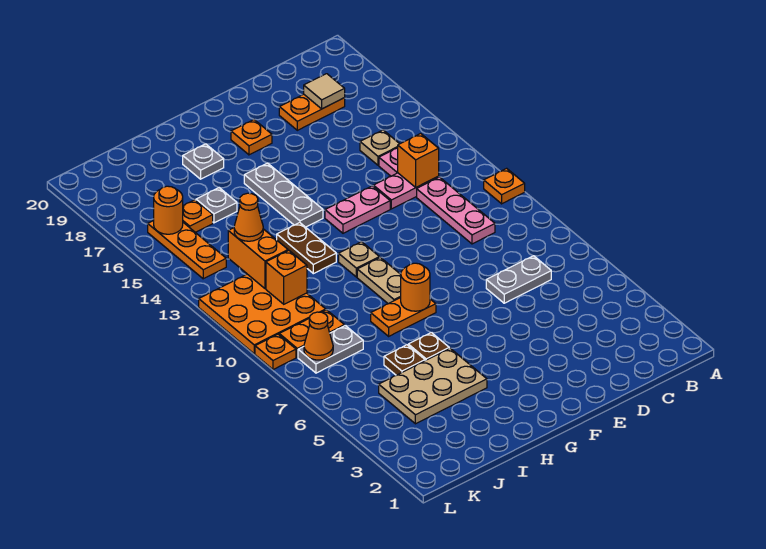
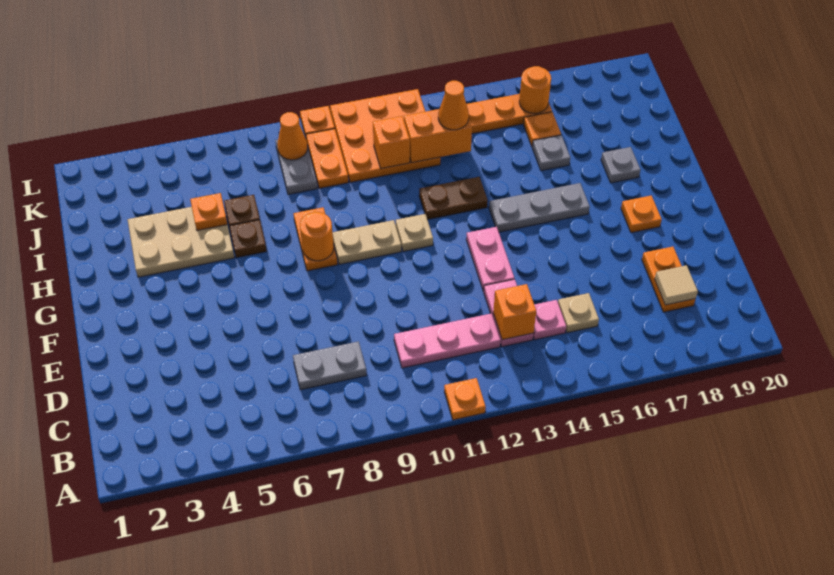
grey 1x2 plate [486,256,551,303] -> grey 1x2 plate turned to [293,341,366,390]
tan 2x3 plate [379,348,487,424] -> tan 2x3 plate turned to [128,207,234,277]
none -> orange 1x1 plate [190,193,227,231]

